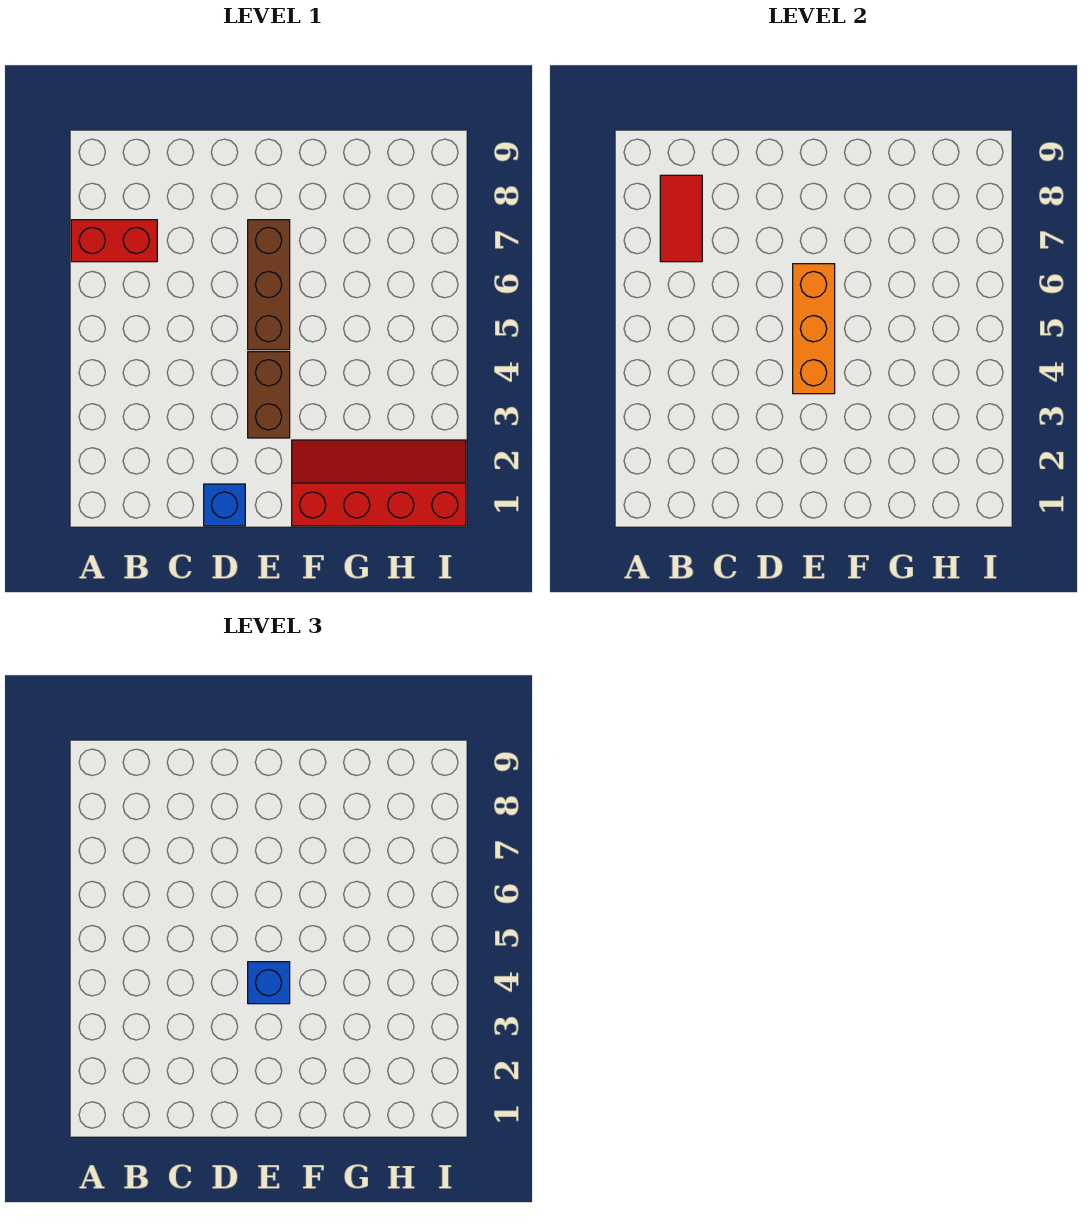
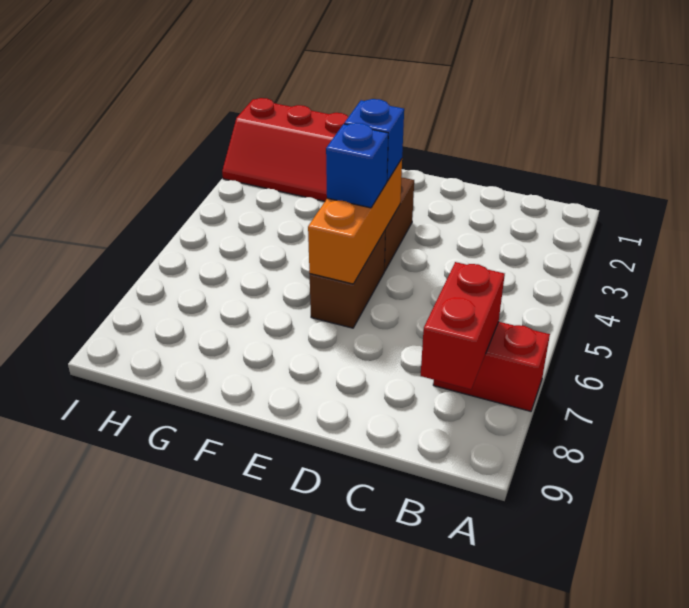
red 1x2 tile [660,175,702,262] -> red 1x2 brick [421,262,505,389]
blue 1x1 brick [204,484,245,526] -> blue 1x1 brick moved to [326,123,388,208]
brown 1x3 brick [248,220,290,350] -> brown 1x2 brick [310,231,385,328]

